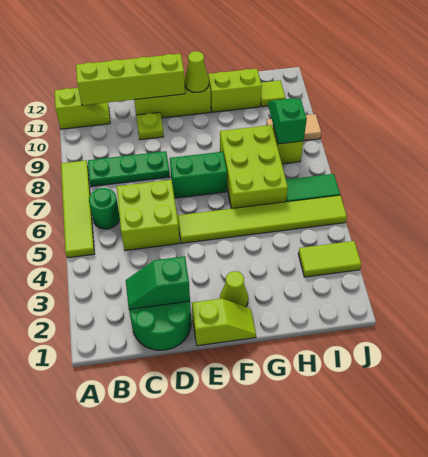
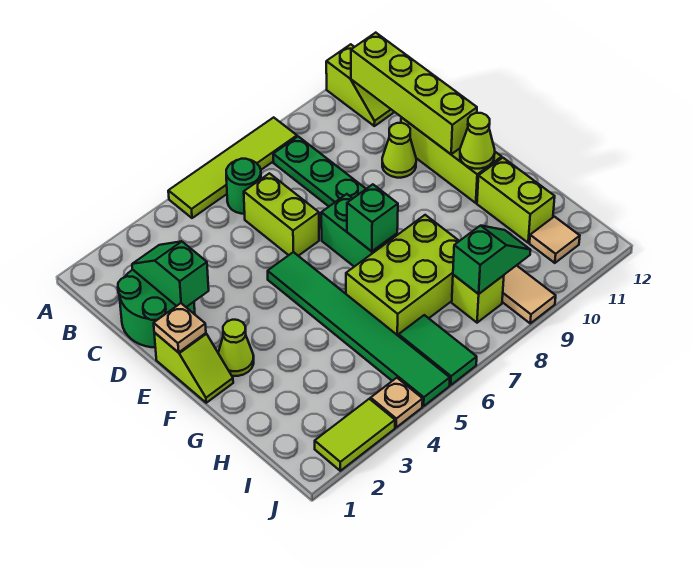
lime 2x2 brick [117,180,180,250] -> lime 1x2 brick [244,173,319,256]
lime 1x1 plate [136,112,164,140] -> lime 1x1 cone [382,123,416,178]
none -> tan 1x1 plate [154,303,206,353]
lime 1x6 tile [177,195,347,243] -> green 1x6 tile [268,252,450,406]
none -> green 1x1 brick [347,184,398,251]
lime 1x2 tile [298,241,361,277] -> lime 1x2 tile turned to [315,399,395,471]
lime 1x1 tile [260,81,285,107] -> tan 1x1 tile [530,217,580,263]
none -> tan 1x1 plate [371,378,423,427]

